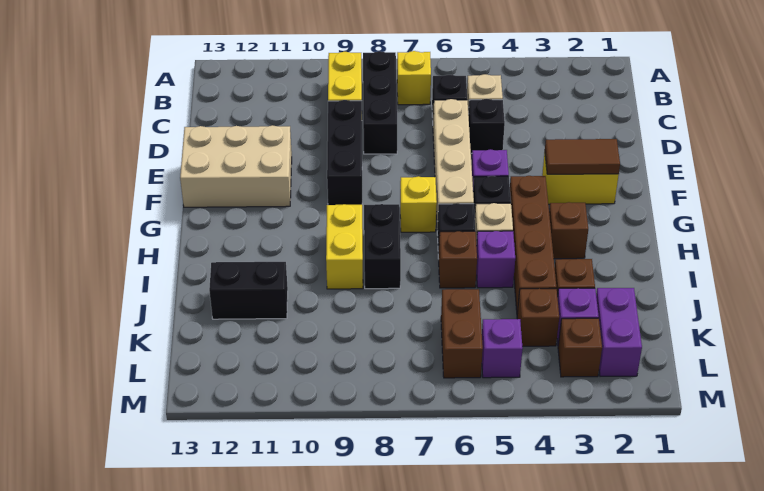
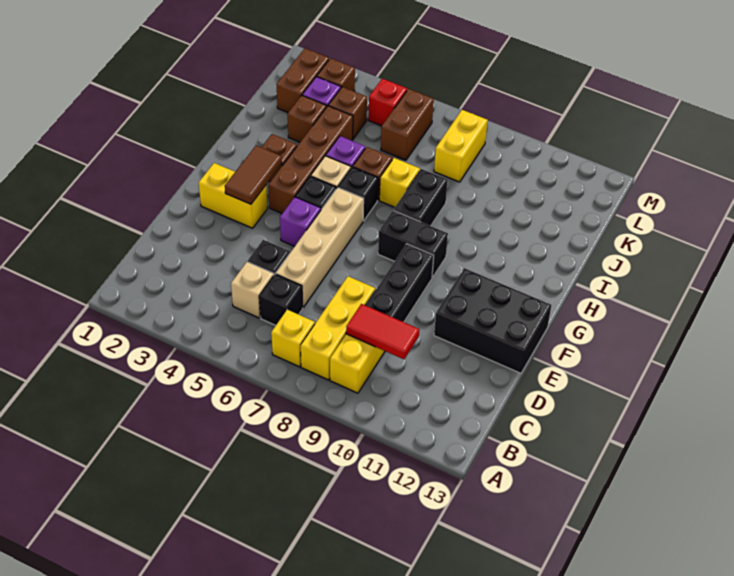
black 1x3 brick [363,51,397,154] -> yellow 1x3 brick [301,276,375,380]
none -> red 1x2 tile [346,304,419,359]
tan 2x3 brick [180,125,292,207] -> black 2x3 brick [434,268,551,373]
brown 1x2 tile [545,139,620,174] -> brown 1x2 tile turned to [225,146,282,204]
yellow 1x1 brick [400,176,437,232] -> yellow 1x1 brick moved to [379,158,420,207]
yellow 1x2 brick [326,204,363,289] -> yellow 1x2 brick moved to [434,110,488,182]
black 1x2 brick [209,262,288,319] -> black 1x2 brick moved to [378,211,448,277]
purple 1x2 brick [596,288,642,376] -> brown 1x2 brick [276,48,329,112]
purple 1x1 brick [482,319,523,378] -> red 1x1 brick [368,79,407,126]

